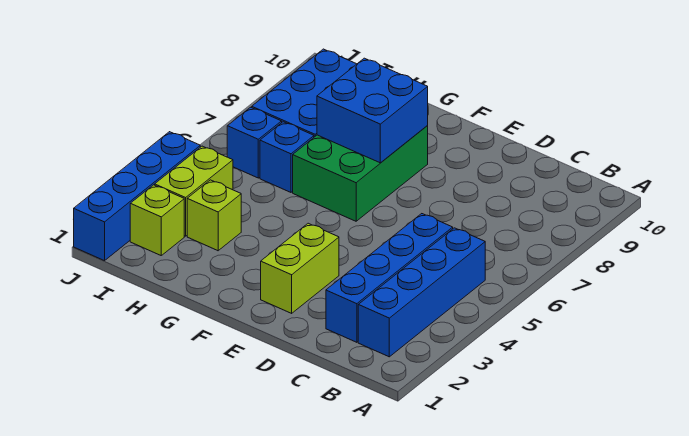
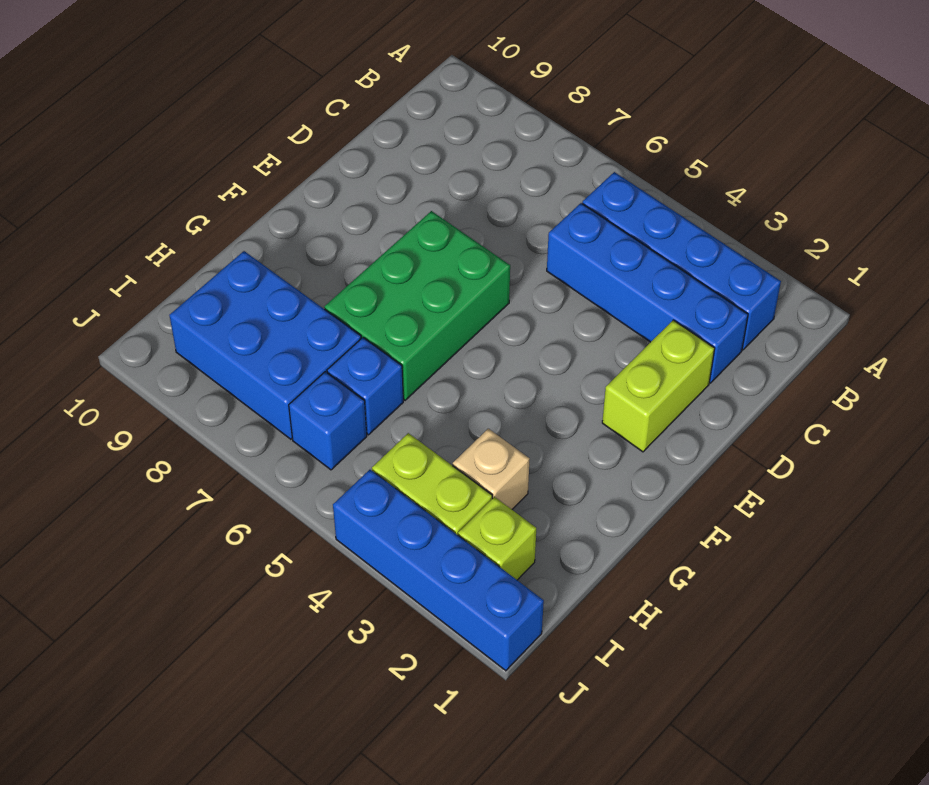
lime 1x2 brick [261,223,339,313] -> lime 1x2 brick turned to [602,320,715,452]
green 2x3 brick [293,126,428,221] -> green 2x3 brick turned to [324,211,510,400]
blue 2x2 brick [317,58,428,163] -> none
lime 1x1 brick [187,180,241,251] -> tan 1x1 brick [453,429,529,509]

